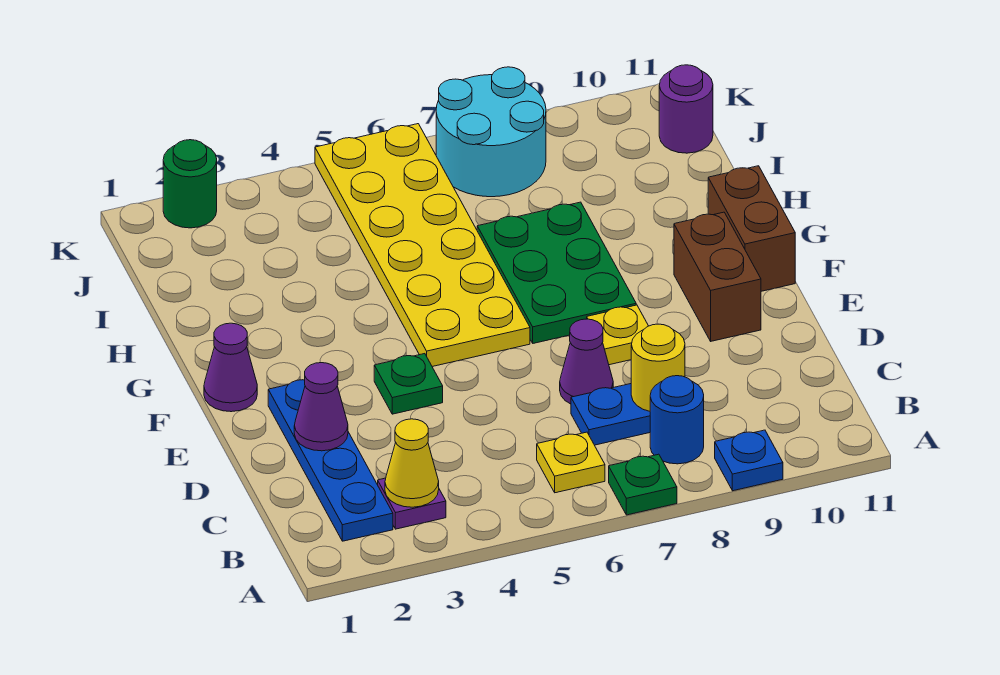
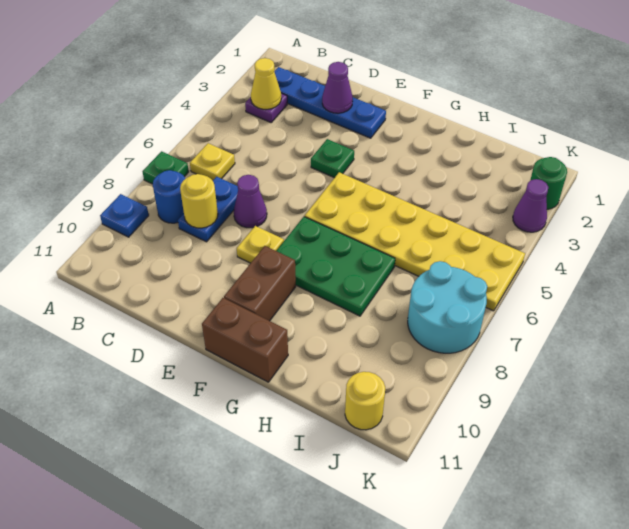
brown 1x2 brick [674,212,761,341] -> brown 1x2 brick turned to [224,246,296,321]
purple 1x1 cone [204,323,257,412] -> purple 1x1 cone moved to [513,179,548,232]
purple 1x1 round brick [659,65,713,153] -> yellow 1x1 round brick [345,372,385,430]

